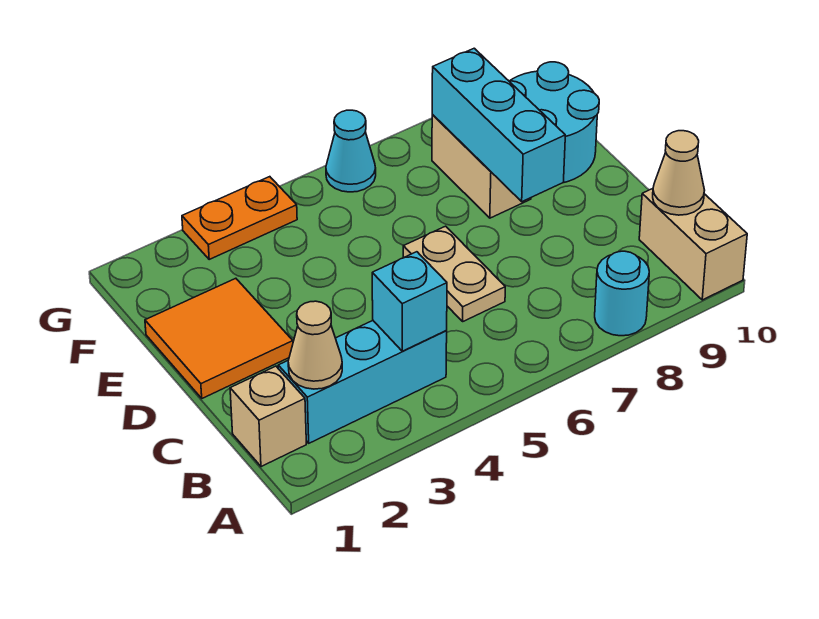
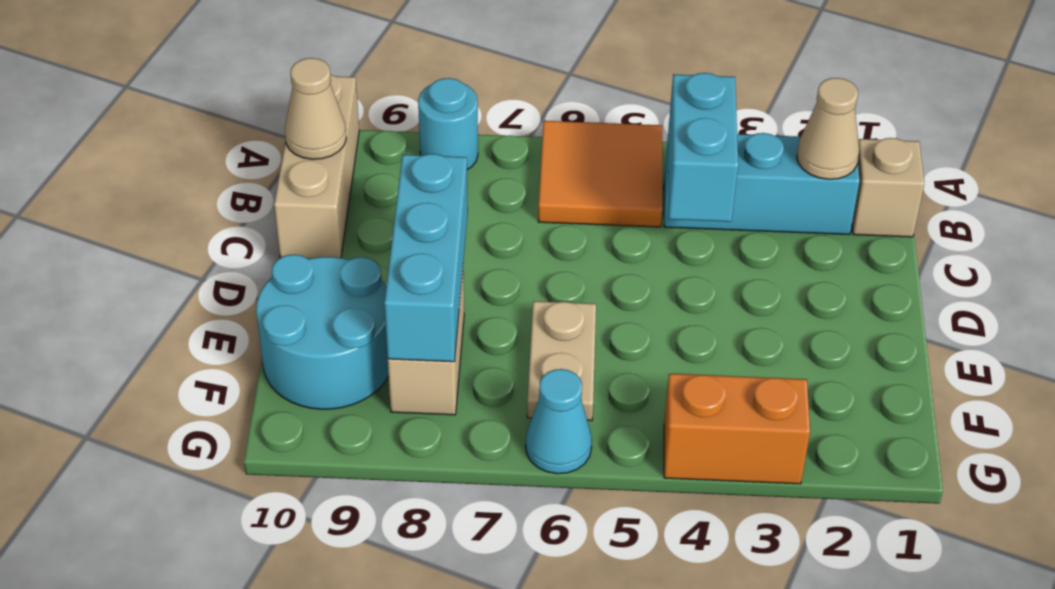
tan 1x2 brick [639,189,747,300] -> tan 1x3 brick [274,74,359,259]
cyan 1x1 brick [372,252,447,351] -> cyan 1x2 brick [668,73,738,222]
tan 1x2 plate [403,226,505,321] -> tan 1x2 plate moved to [527,301,596,421]
orange 2x2 tile [145,278,293,398] -> orange 2x2 tile moved to [538,121,662,227]
orange 1x2 plate [182,177,297,259] -> orange 1x2 brick [664,374,810,484]

